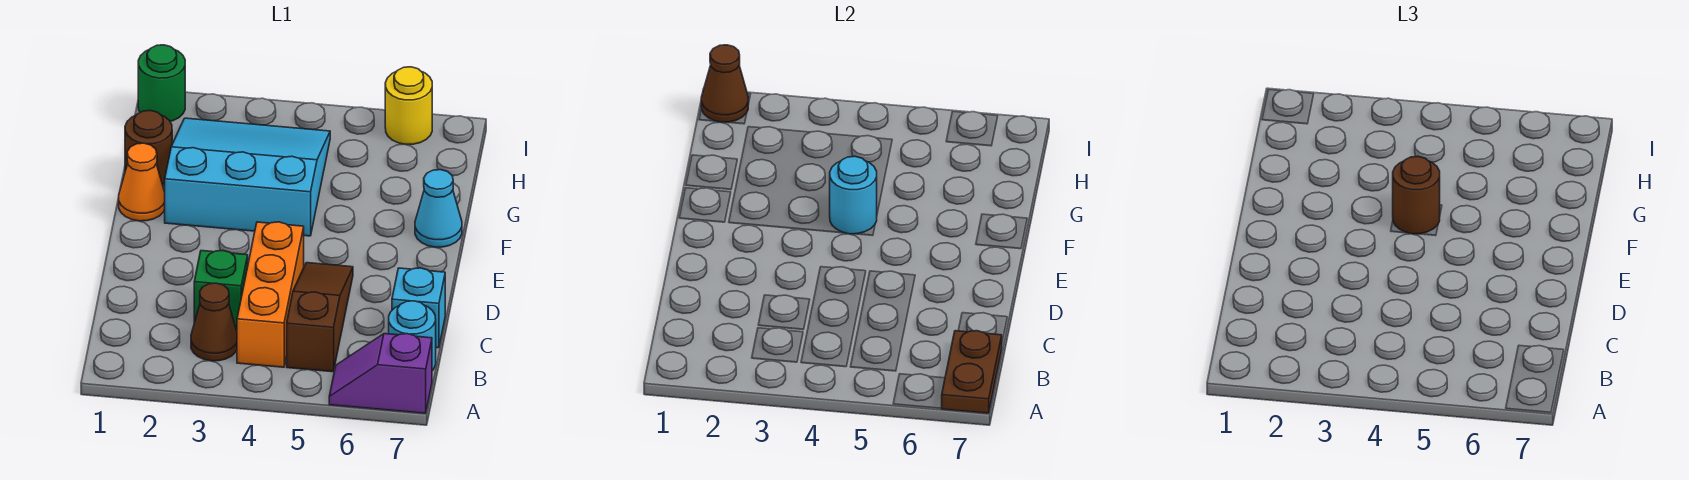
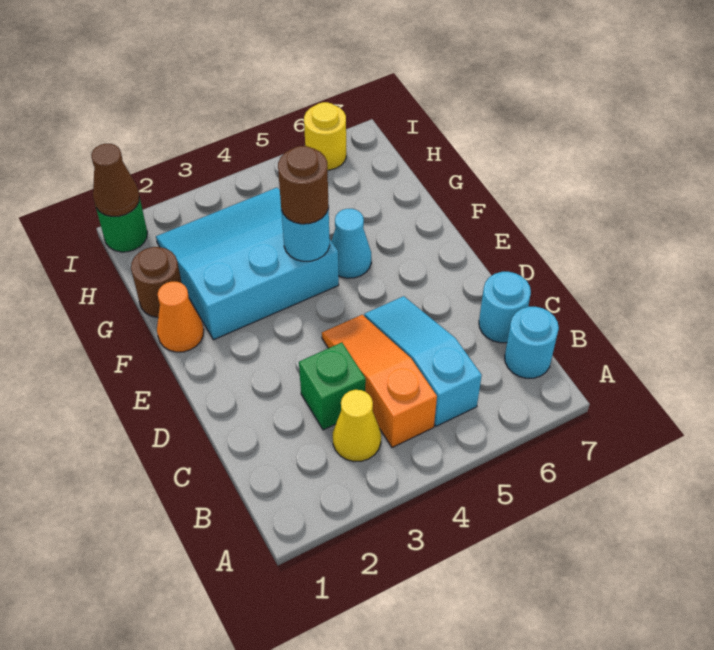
purple 1x2 slope [329,334,432,413] -> none
brown 1x2 plate [941,331,1002,413] -> none
brown 1x1 cone [191,283,237,361] -> yellow 1x1 cone [333,390,381,462]
orange 1x3 brick [237,222,304,367] -> orange 1x3 slope [322,315,437,448]
brown 1x3 slope [287,263,353,372] -> cyan 1x3 slope [364,296,482,426]
cyan 1x1 brick [392,268,445,348] -> cyan 1x1 round brick [479,272,531,343]
cyan 1x1 cone [415,170,462,247] -> cyan 1x1 cone moved to [331,209,371,278]

